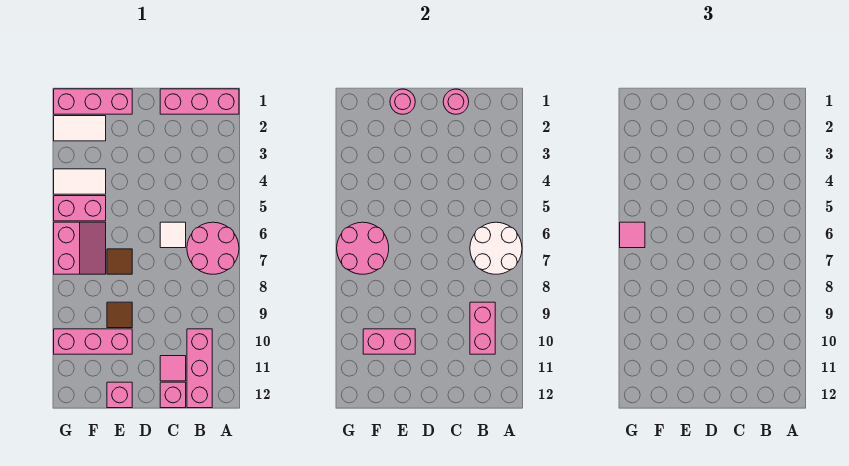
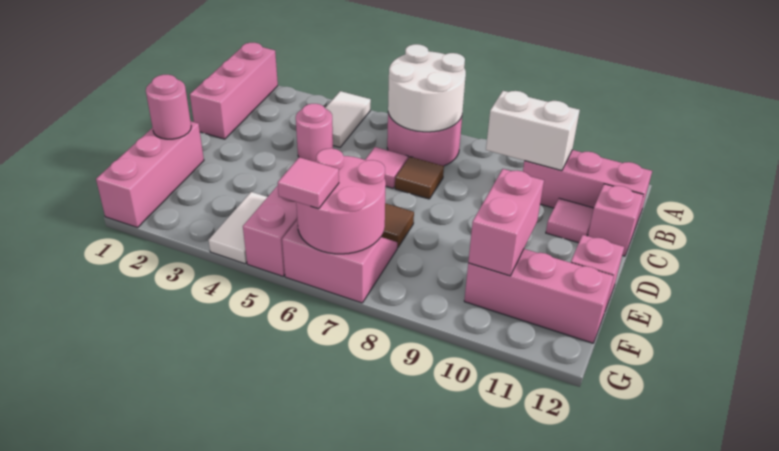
pink 1x2 brick [470,302,495,354] -> white 1x2 brick [486,91,580,171]
pink 1x1 round brick [443,89,469,114] -> pink 1x1 round brick moved to [296,104,333,161]
white 1x1 tile [160,222,186,248] -> pink 1x1 tile [365,147,408,188]
brown 1x1 tile [107,302,132,328] -> brown 1x1 tile moved to [395,157,444,199]
pink 1x3 brick [54,329,132,354] -> pink 1x3 brick turned to [464,249,614,343]
white 1x2 tile [54,116,106,141] -> white 1x2 tile moved to [325,91,371,147]

